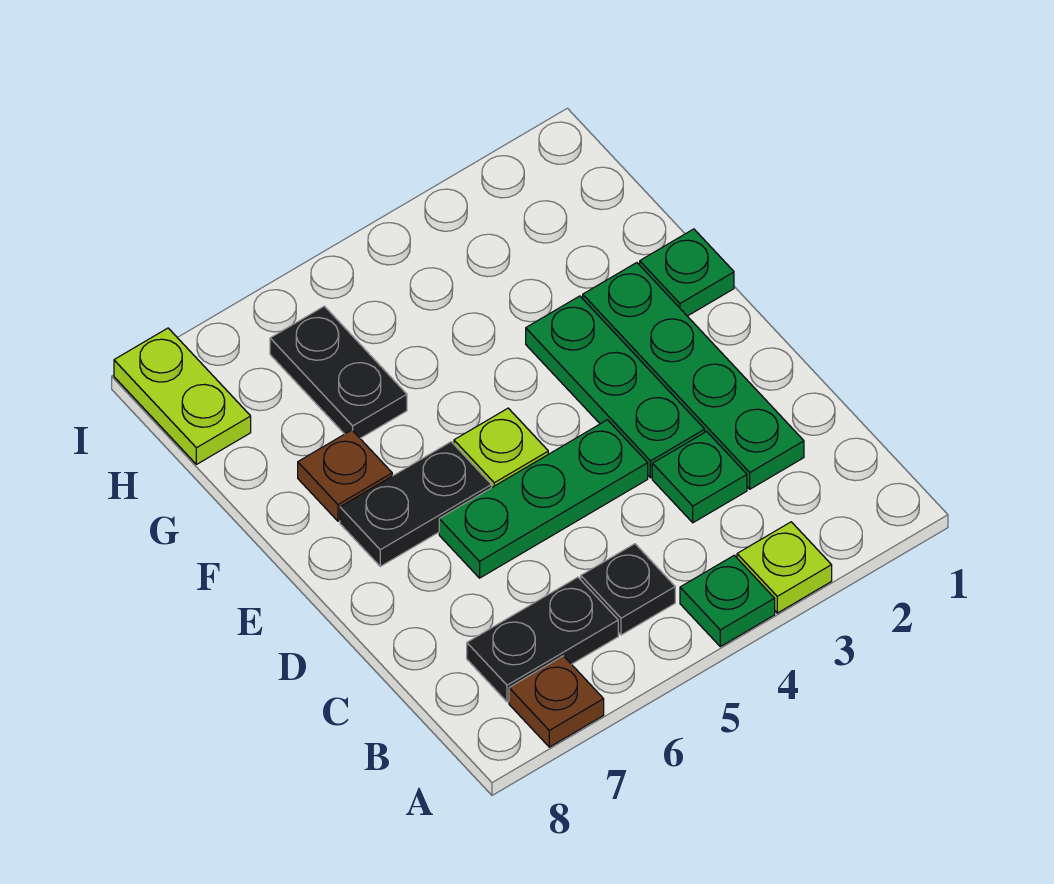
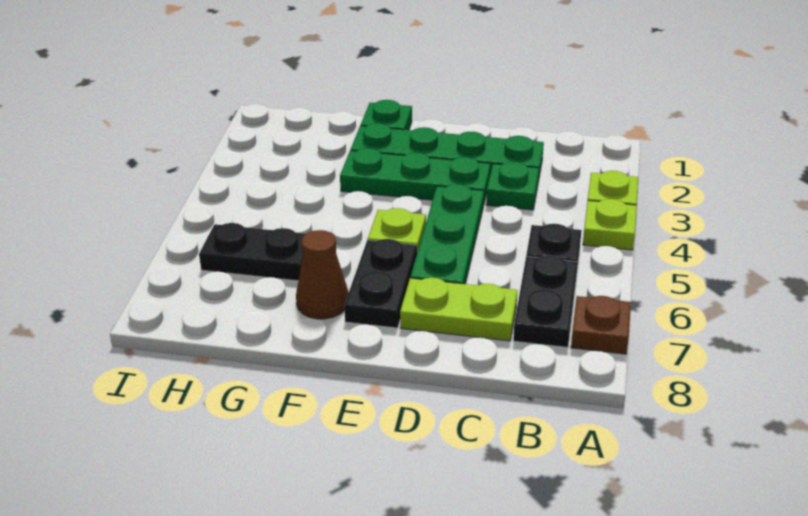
green 1x1 plate [680,555,775,647] -> lime 1x1 plate [583,199,637,250]
brown 1x1 plate [298,430,392,521] -> brown 1x1 cone [296,230,349,319]
lime 1x2 plate [114,328,251,464] -> lime 1x2 plate moved to [400,278,517,341]

